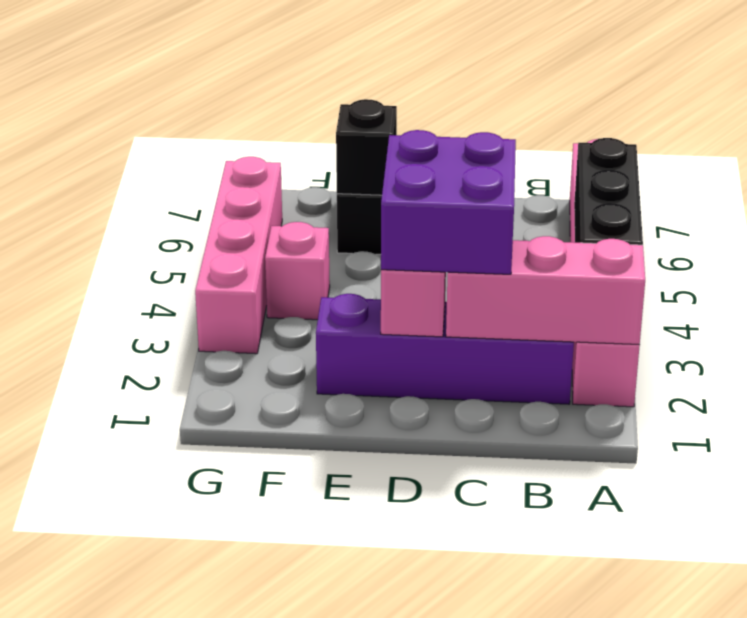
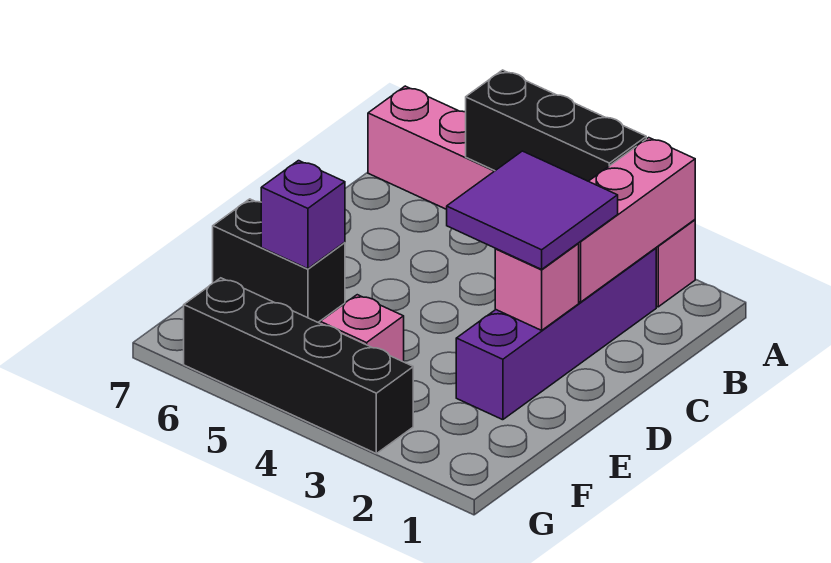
purple 2x2 brick [381,130,516,274] -> purple 2x2 tile [447,151,618,269]
black 1x1 brick [336,99,397,195] -> purple 1x1 brick [261,161,345,269]
pink 1x4 brick [195,157,282,354] -> black 1x4 brick [184,278,413,454]

